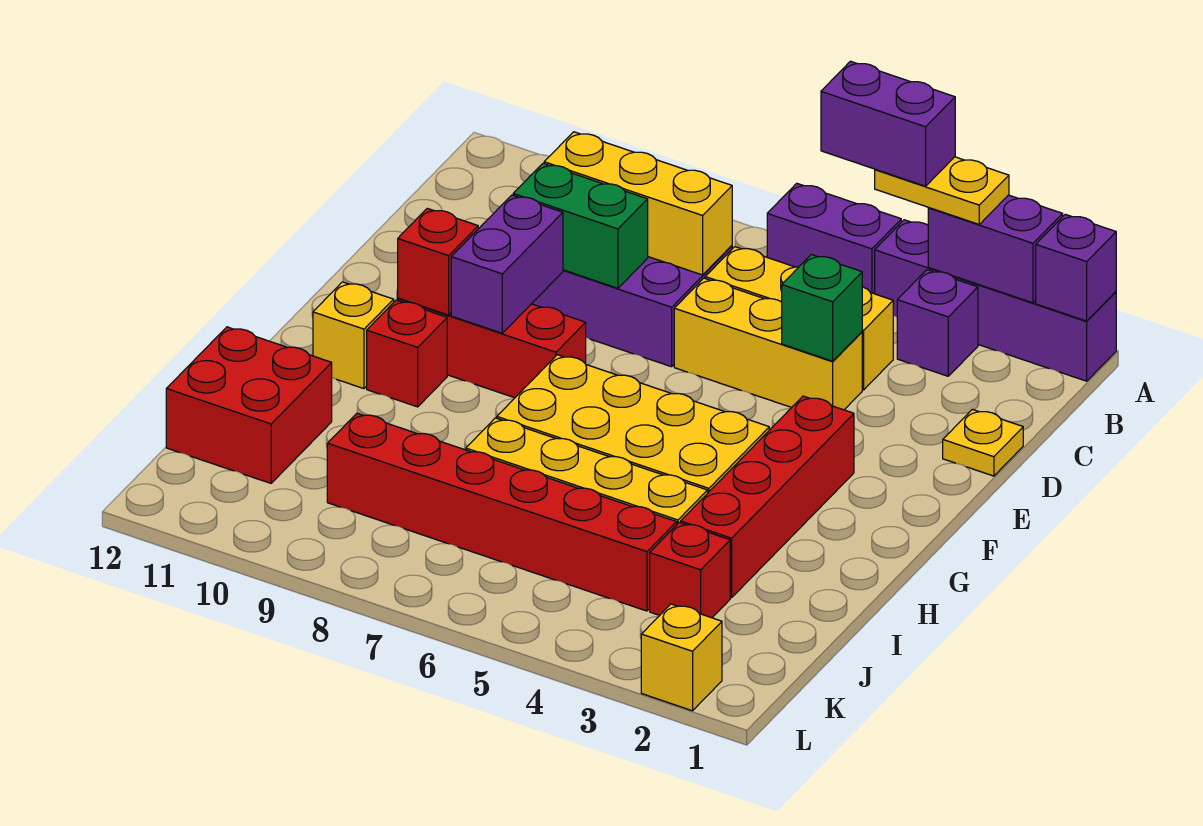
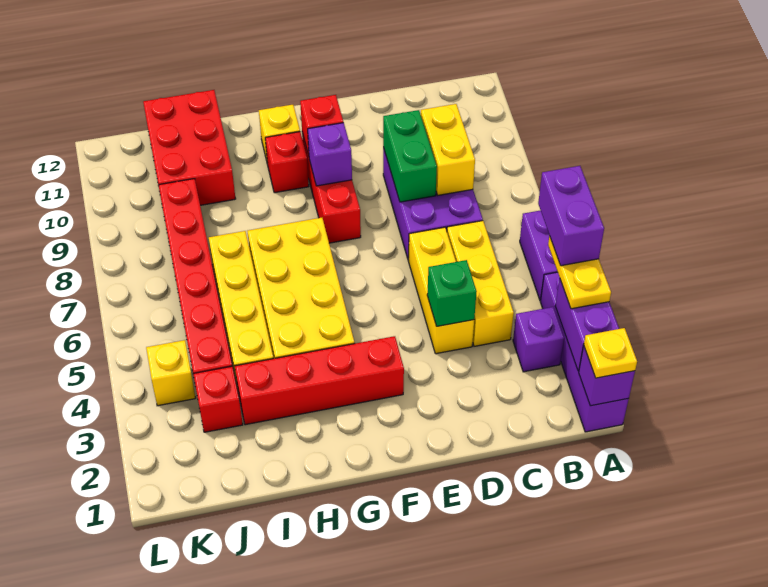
yellow 1x3 brick [544,132,732,275] -> yellow 1x2 brick [421,104,475,195]
yellow 1x1 plate [943,409,1023,476] -> yellow 1x1 plate moved to [584,328,637,378]
purple 1x2 brick [451,195,563,333] -> purple 1x1 brick [308,123,352,186]
red 2x2 brick [166,327,332,483] -> red 2x3 brick [143,90,236,205]
yellow 1x1 brick [641,604,722,711] -> yellow 1x1 brick moved to [146,340,196,406]

